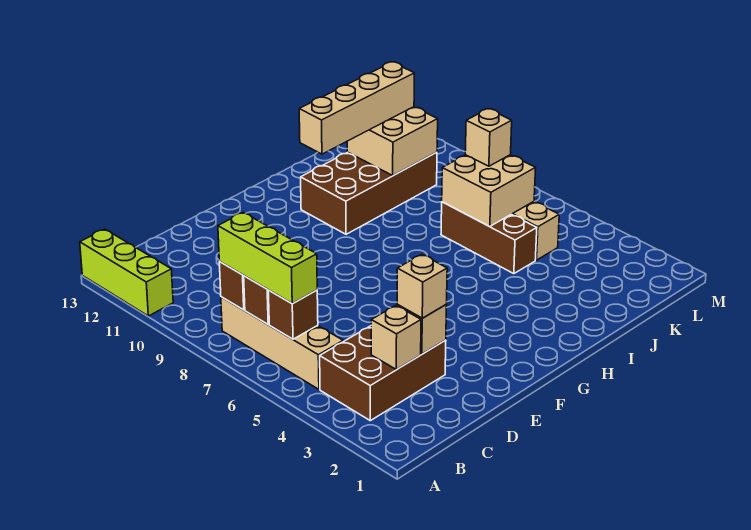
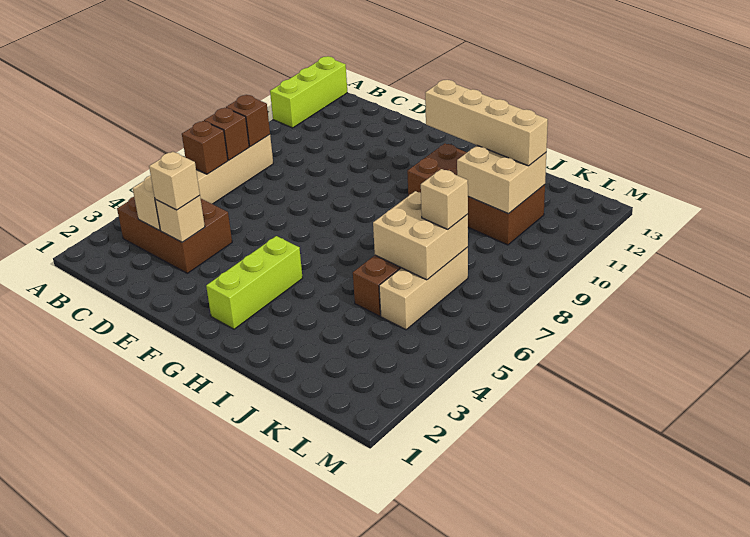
lime 1x3 brick [218,213,317,304] -> lime 1x3 brick moved to [206,236,303,329]

